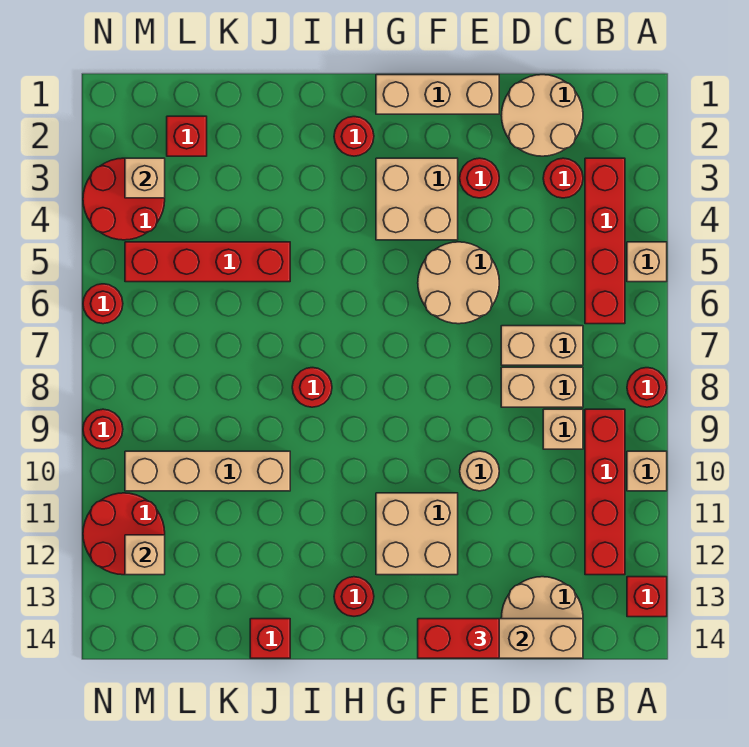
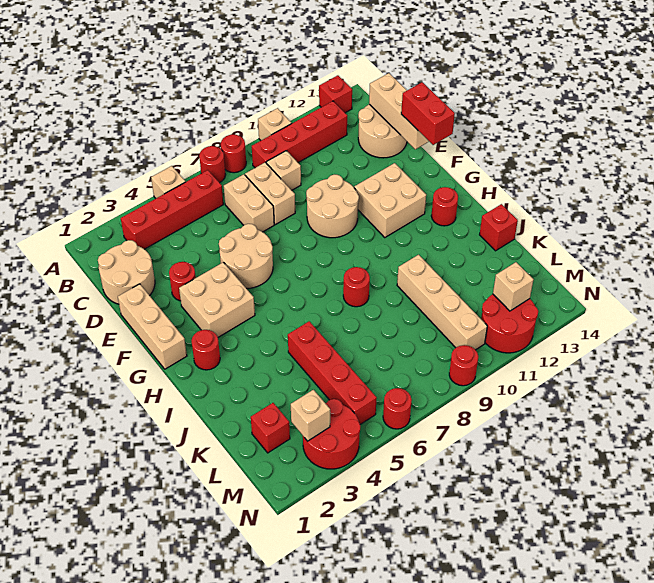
red 1x1 round brick [543,158,583,198] -> red 1x1 round brick moved to [199,146,225,183]
tan 1x1 round brick [460,451,499,491] -> tan 2x2 round brick [306,174,359,238]

